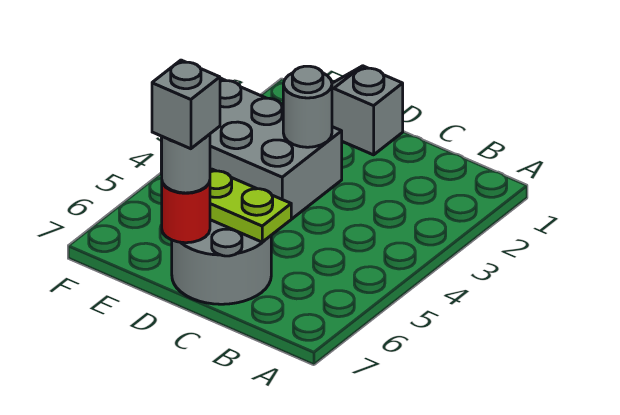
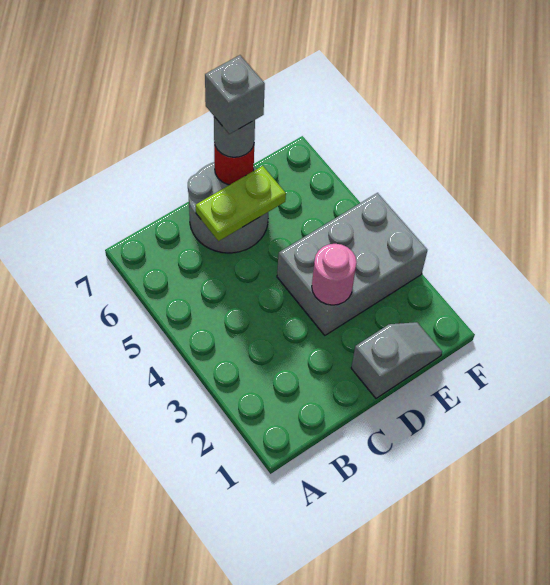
grey 1x1 round brick [283,66,332,147] -> pink 1x1 round brick [312,244,357,305]

